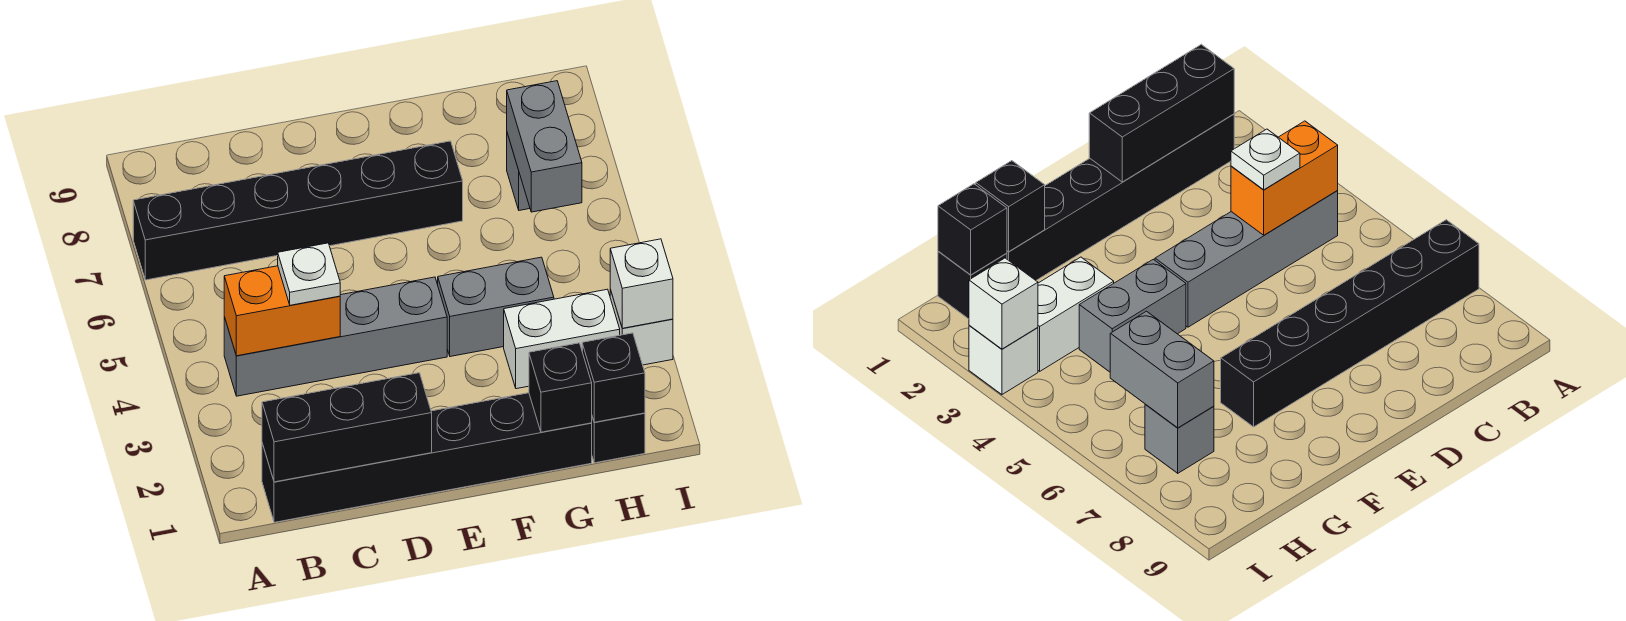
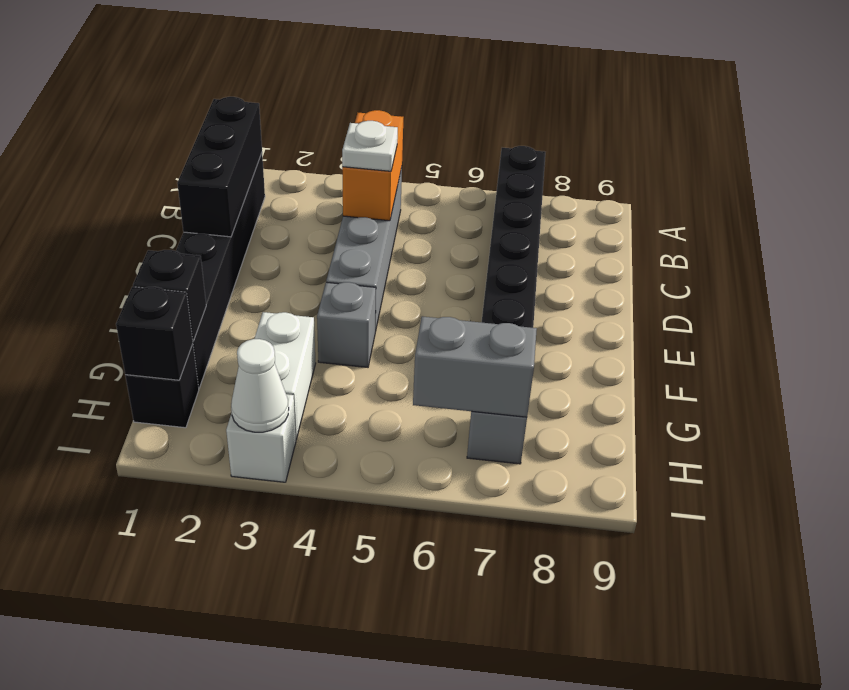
grey 1x2 brick [438,257,554,357] -> grey 1x1 brick [317,282,376,367]
white 1x1 brick [610,239,673,328] -> white 1x1 cone [231,339,289,432]

